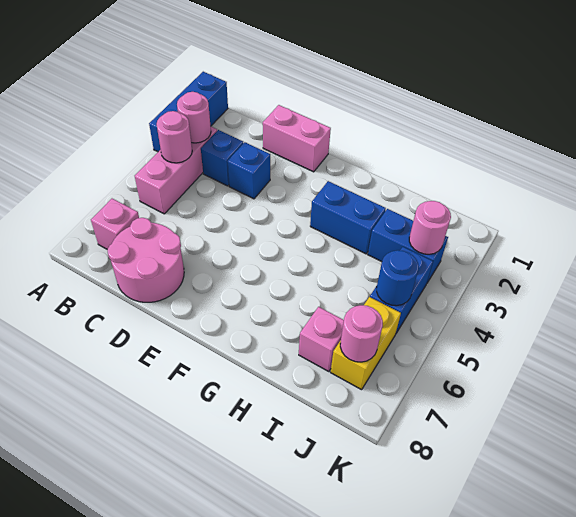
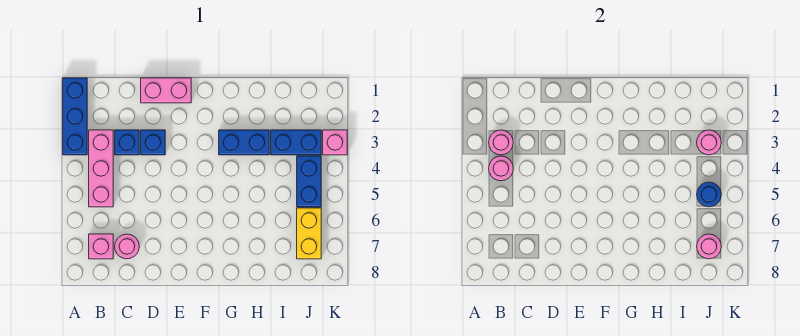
pink 2x2 round brick [107,218,184,302] -> pink 1x1 round brick [115,234,139,259]
pink 1x1 brick [299,307,344,372] -> pink 1x1 brick moved to [323,130,347,155]

